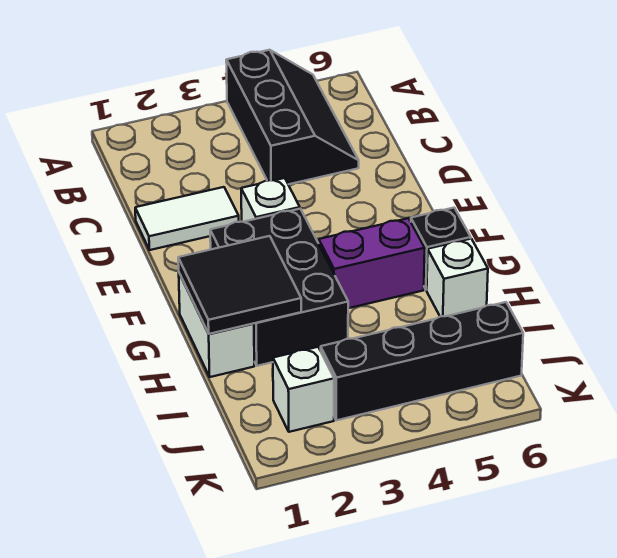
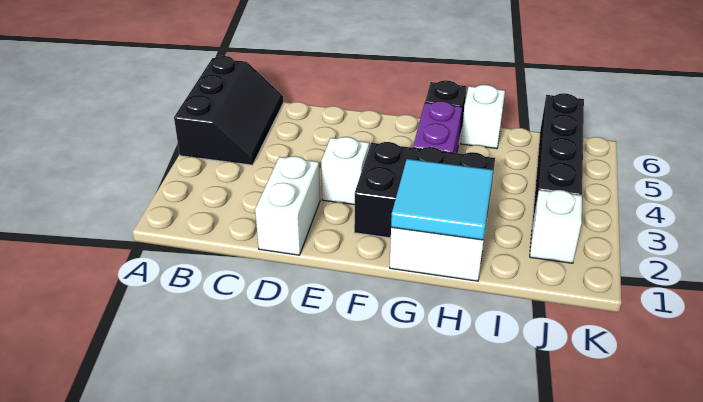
black 2x3 slope [226,50,359,184] -> black 2x3 slope turned to [174,56,284,165]
white 1x2 tile [135,187,239,250] -> white 1x2 brick [255,156,320,255]
black 2x2 tile [178,236,301,334] -> cyan 2x2 tile [391,159,493,240]

